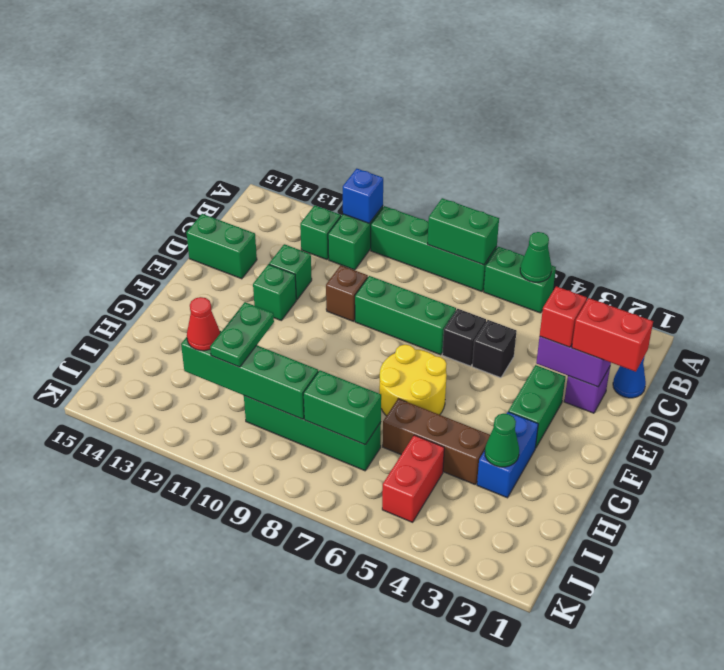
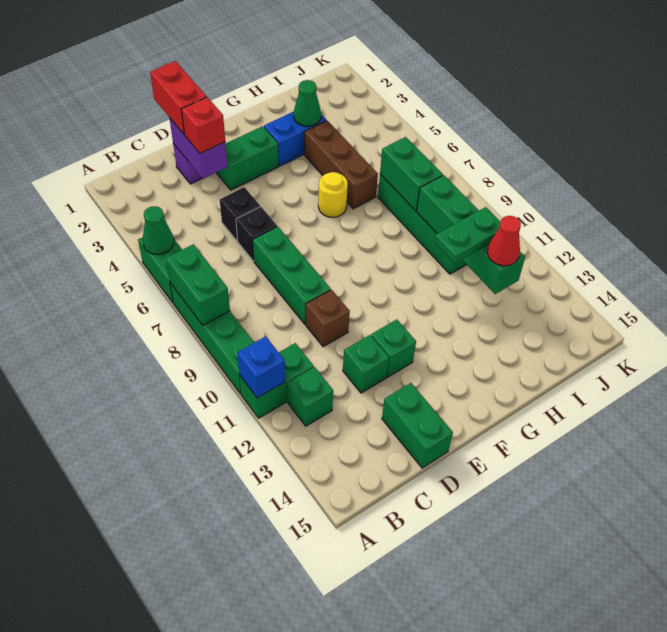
blue 1x1 cone [613,356,646,398] -> none
yellow 2x2 round brick [379,345,447,416] -> yellow 1x1 round brick [318,172,348,217]
red 1x2 brick [382,435,444,522] -> none

